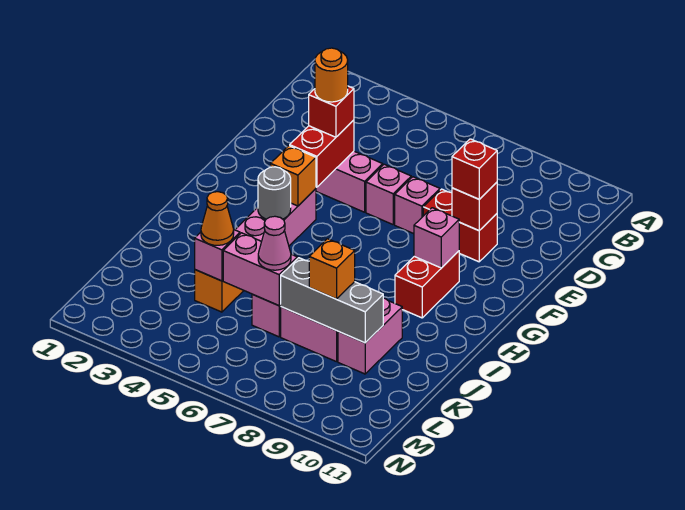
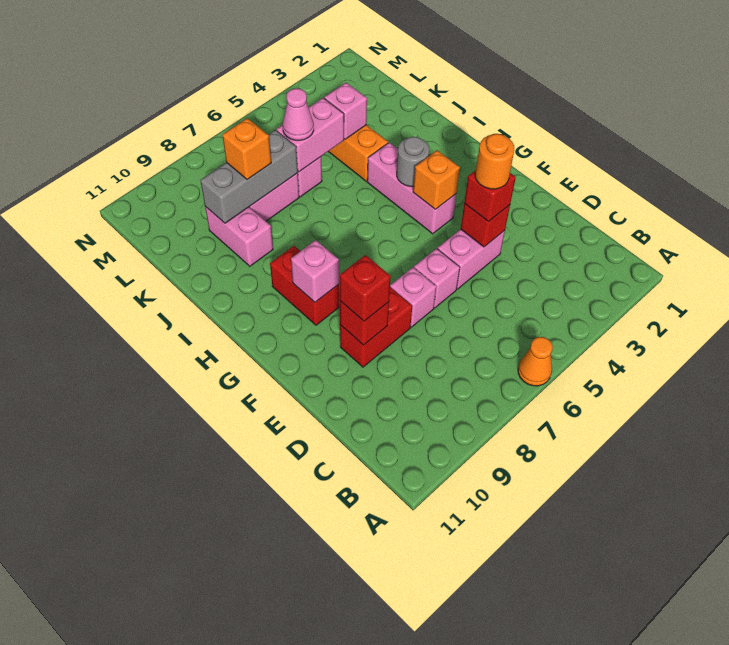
red 1x2 brick [290,120,354,187] -> red 1x1 brick [461,204,510,247]
orange 1x1 cone [201,192,234,245] -> orange 1x1 cone moved to [518,337,553,386]

